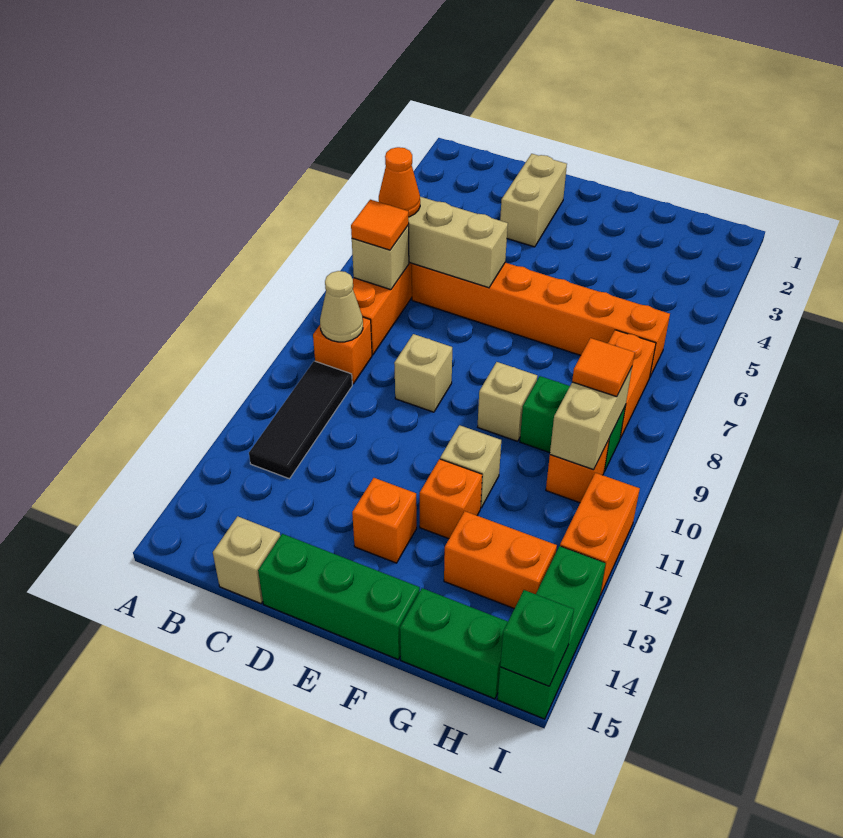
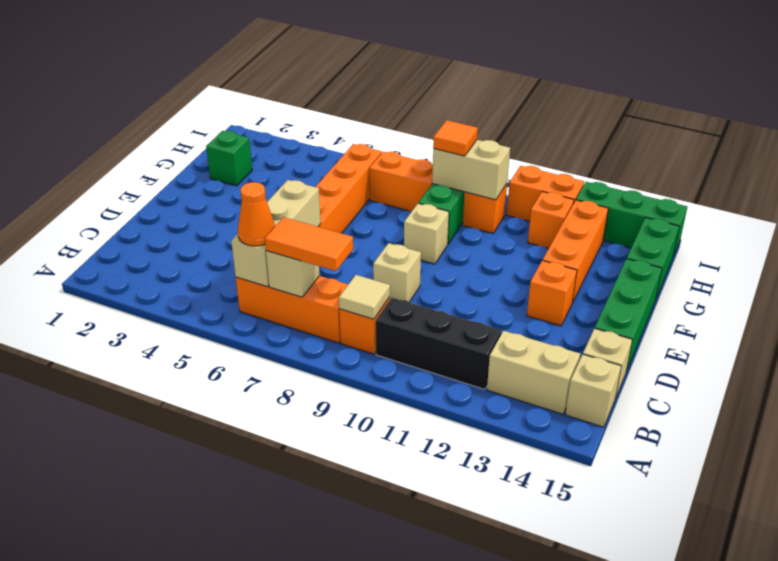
orange 1x1 tile [351,200,409,250] -> orange 1x2 tile [265,217,353,271]
tan 1x1 cone [320,271,363,342] -> tan 1x1 tile [339,275,390,319]
black 1x3 tile [249,361,352,479] -> black 1x3 brick [376,298,501,389]
tan 1x2 brick [500,154,567,247] -> tan 1x2 brick moved to [487,331,580,414]
tan 1x1 brick [440,425,501,508] -> tan 1x1 brick moved to [565,354,621,427]
orange 1x1 brick [420,459,482,539] -> orange 1x1 brick moved to [528,192,574,248]
orange 1x2 brick [444,511,557,609] -> orange 1x3 brick [543,200,608,303]
green 1x1 brick [500,590,574,686] -> green 1x1 brick moved to [206,131,252,186]

